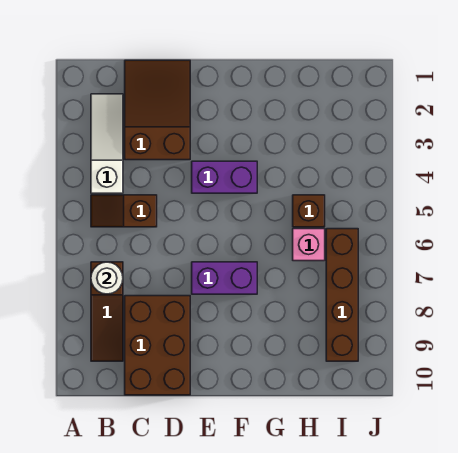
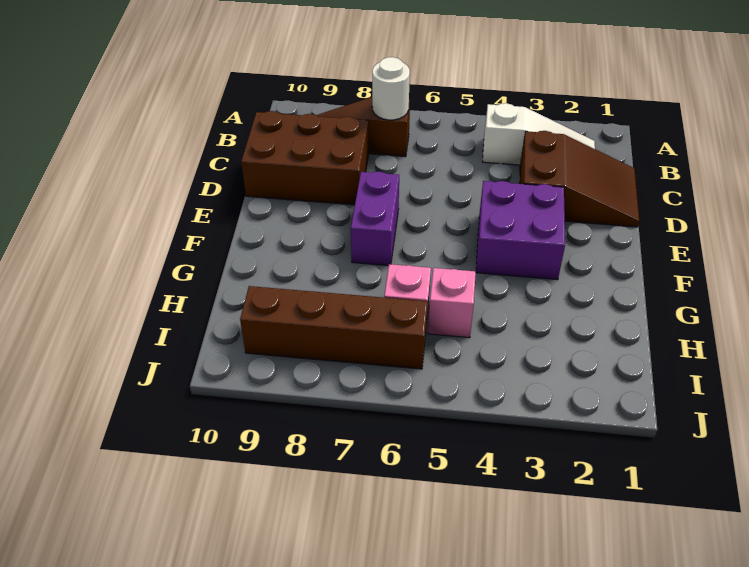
brown 1x2 slope [91,195,157,227] -> none
purple 1x2 brick [192,161,257,193] -> purple 2x2 brick [476,181,565,280]
brown 1x1 brick [293,195,325,227] -> pink 1x1 brick [428,268,476,338]

